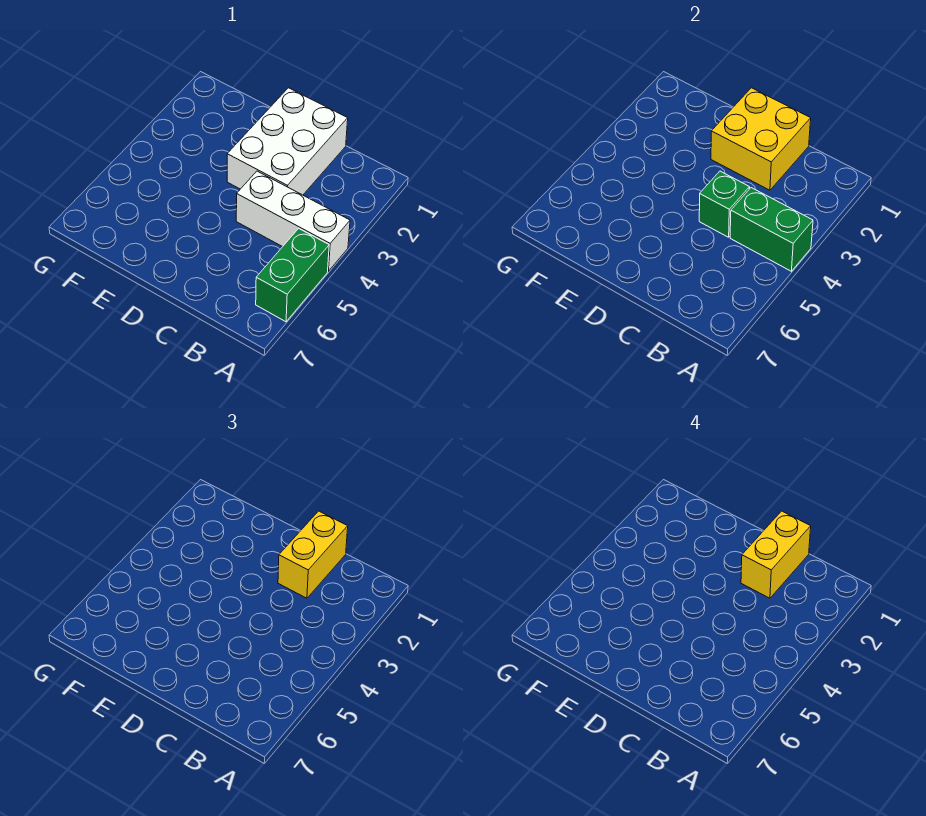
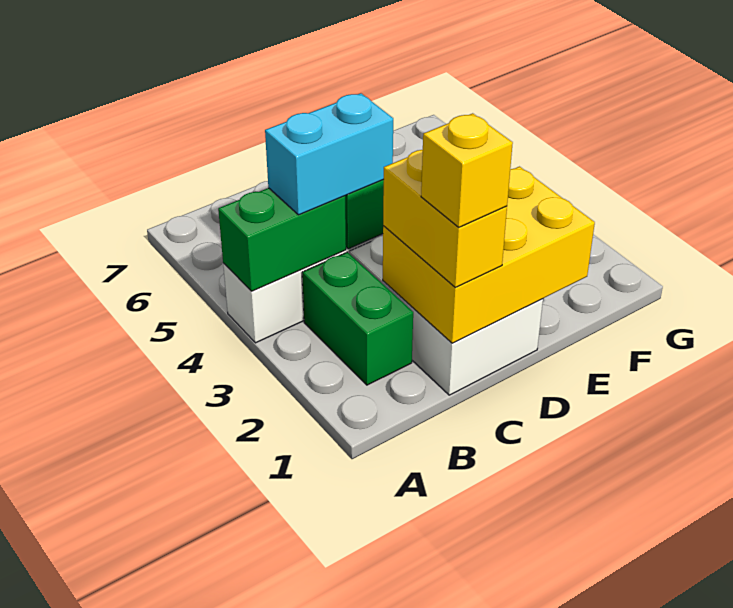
green 1x2 brick [256,229,329,322] -> green 1x2 brick moved to [302,252,413,385]
none -> cyan 1x2 brick [265,93,393,215]
yellow 2x2 brick [711,88,811,190] -> yellow 2x3 brick [383,167,595,343]
yellow 1x2 brick [741,511,811,598] -> yellow 1x1 brick [421,113,513,227]

